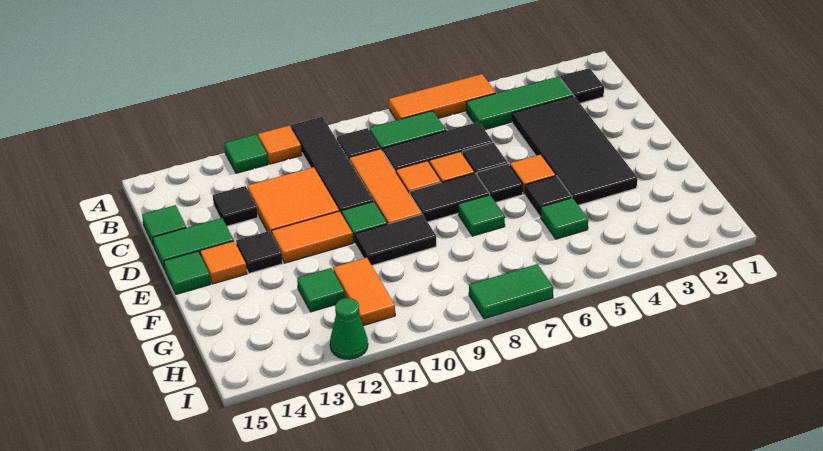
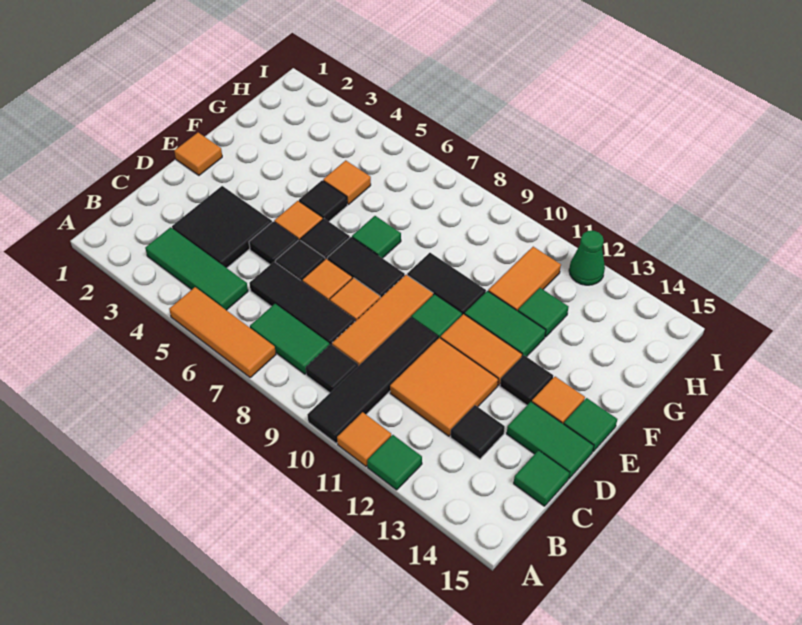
black 1x1 tile [560,68,604,103] -> black 1x1 tile moved to [249,222,298,264]
black 2x4 tile [512,96,638,205] -> black 2x2 tile [172,186,272,268]
none -> orange 1x1 tile [174,133,222,175]
green 1x1 tile [541,198,588,239] -> orange 1x1 tile [323,160,371,205]
green 1x2 tile [469,264,553,319] -> green 1x2 tile moved to [465,291,546,357]

